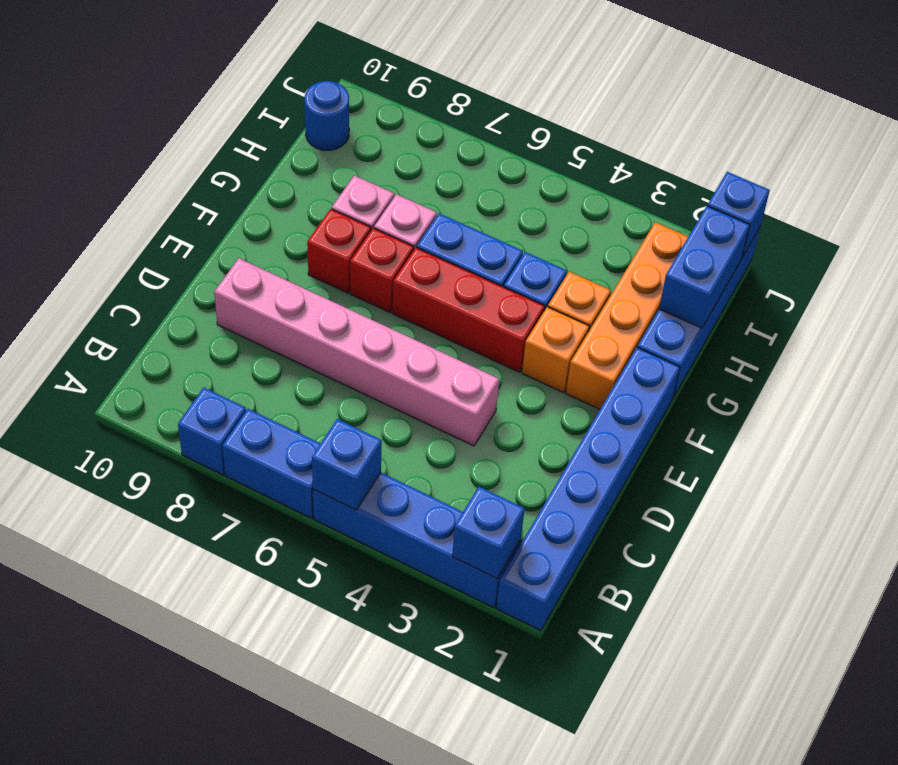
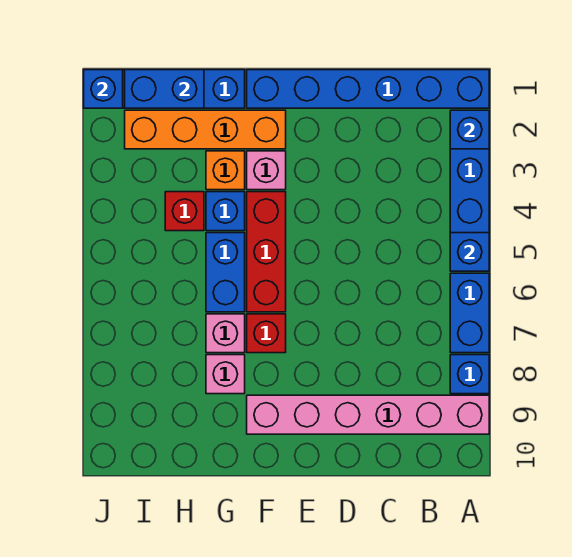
pink 1x6 brick [214,258,499,446] -> pink 1x6 brick turned to [247,395,489,434]
orange 1x1 brick [522,307,589,393] -> pink 1x1 brick [247,151,286,190]
red 1x1 brick [307,209,371,293] -> red 1x1 brick moved to [165,192,204,231]
blue 1x1 round brick [305,81,349,150] -> none

